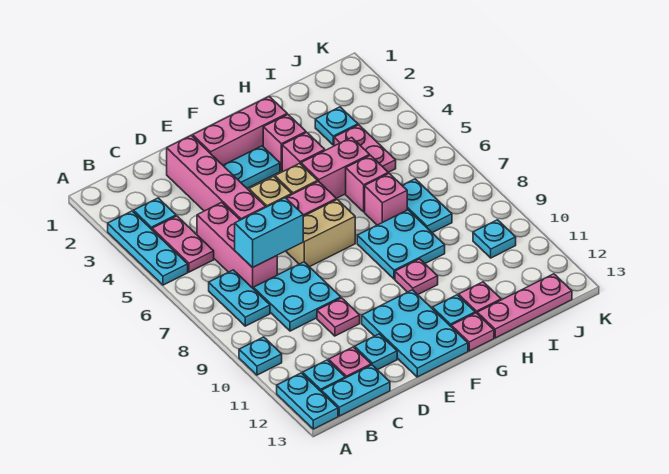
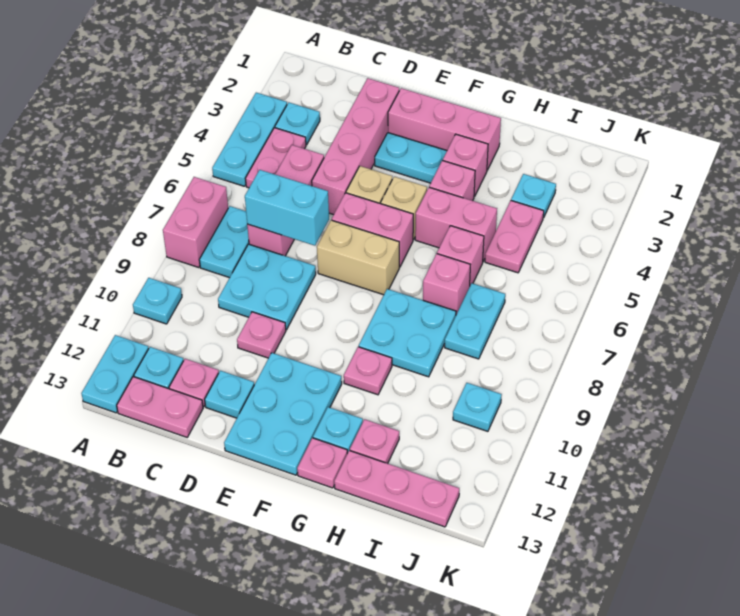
none -> pink 1x2 brick [163,177,228,267]
cyan 1x2 plate [321,365,390,416] -> pink 1x2 plate [117,377,203,437]

